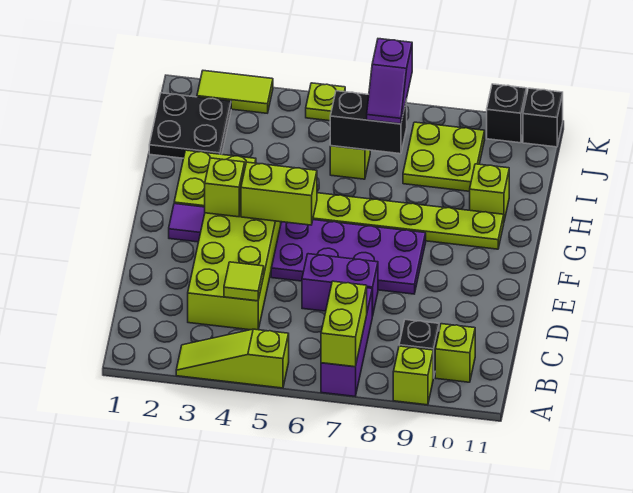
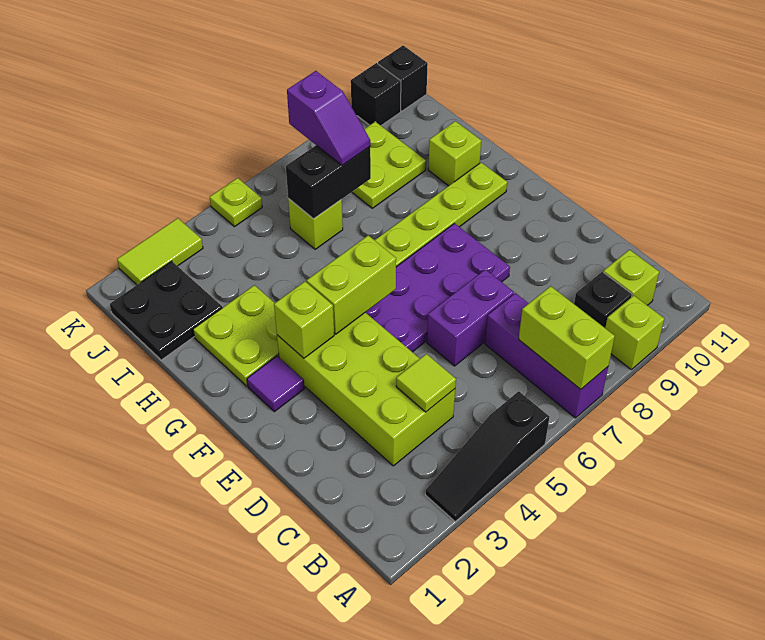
lime 1x3 slope [176,329,289,388] -> black 1x3 slope [425,391,550,522]

